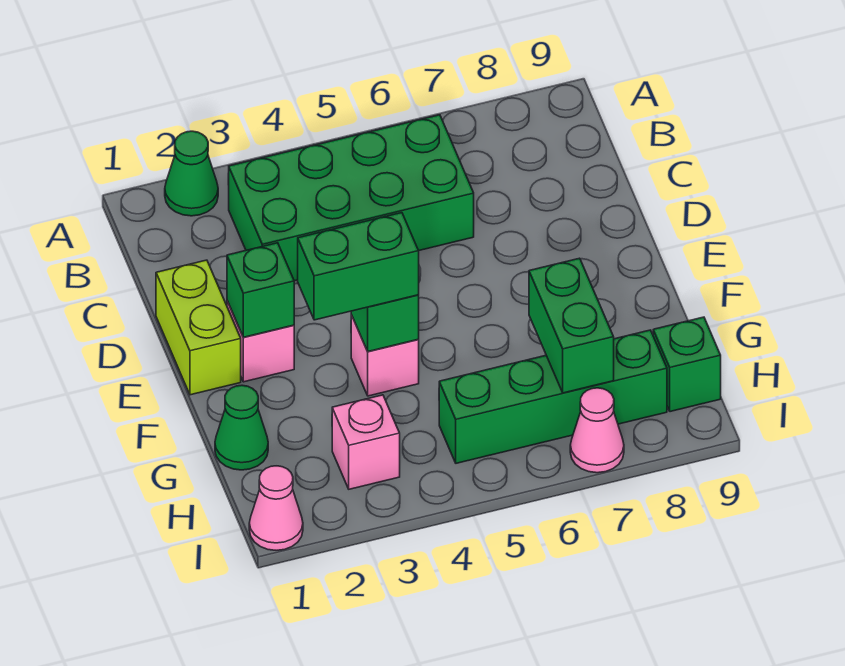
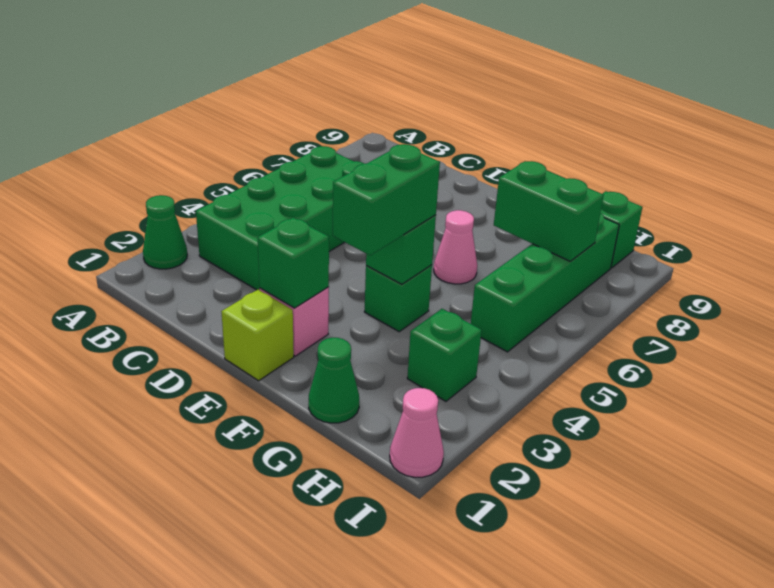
lime 1x2 brick [156,260,241,395] -> lime 1x1 brick [221,290,294,381]
pink 1x1 brick [351,315,419,396] -> green 1x1 brick [364,265,432,332]
pink 1x1 brick [332,395,400,489] -> green 1x1 brick [407,309,482,401]
pink 1x1 cone [570,388,624,473] -> pink 1x1 cone moved to [434,210,477,284]

